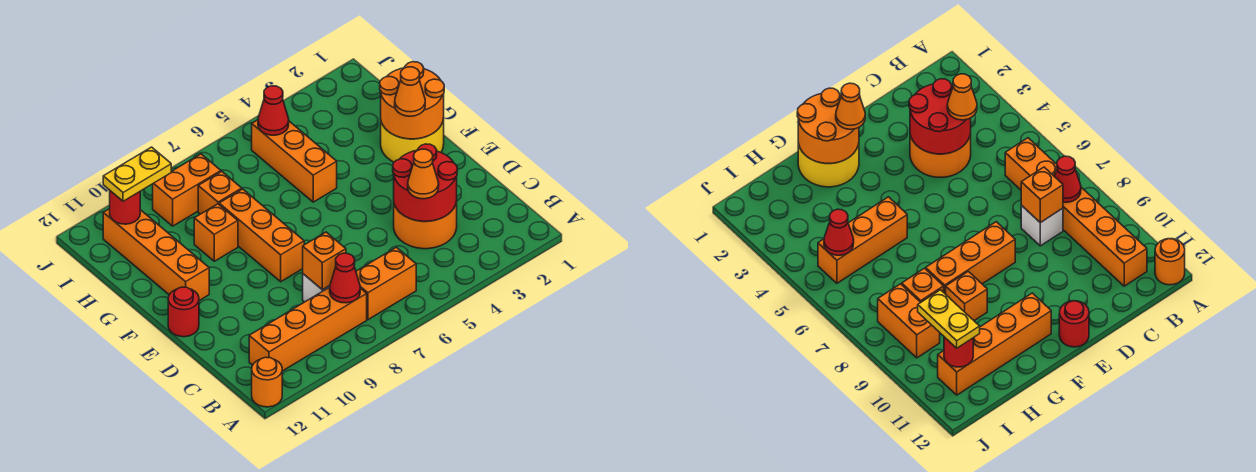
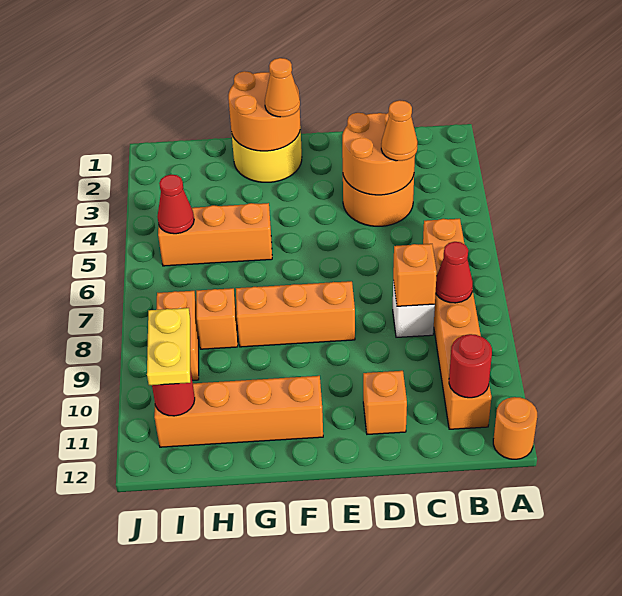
red 2x2 round brick [393,144,457,221] -> orange 2x2 round brick [342,112,415,195]
red 1x1 round brick [168,287,199,337] -> red 1x1 round brick moved to [449,334,492,398]
orange 1x1 brick [194,204,238,261] -> orange 1x1 brick moved to [363,371,407,434]

